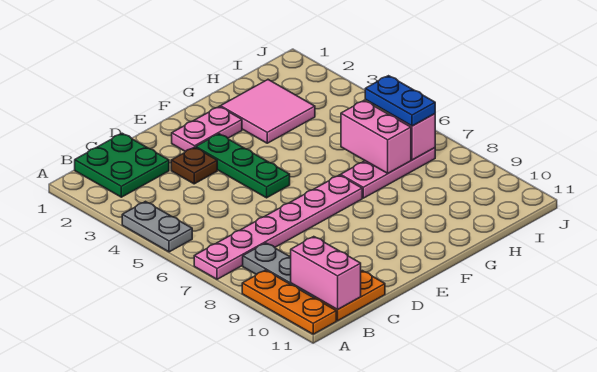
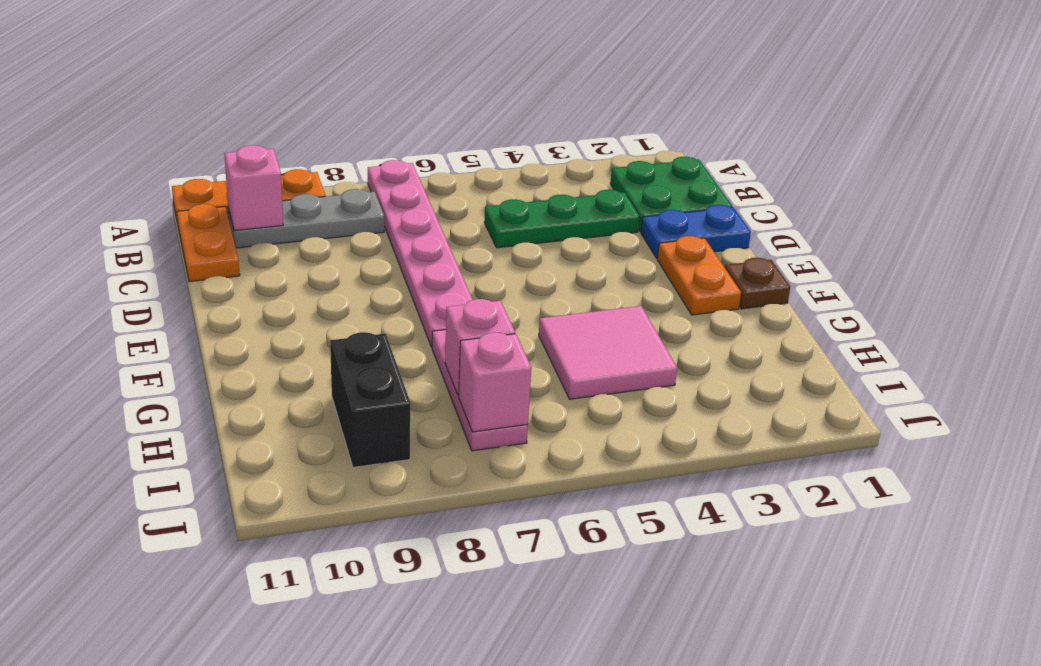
grey 1x2 plate [122,202,192,252] -> none
pink 1x2 brick [291,237,361,310] -> pink 1x1 brick [224,145,283,231]
brown 1x1 plate [171,147,217,184] -> brown 1x1 plate moved to [725,258,790,309]
pink 1x2 plate [172,107,242,152] -> orange 1x2 plate [657,236,741,315]
green 1x3 plate [196,134,290,198] -> green 1x3 plate moved to [484,190,639,248]
pink 2x2 tile [220,80,315,143] -> pink 2x2 tile moved to [539,306,677,399]
pink 1x2 brick [341,101,411,173] -> pink 1x1 brick [445,299,515,396]
none -> black 1x2 brick [330,332,410,467]
blue 1x2 plate [365,76,435,126] -> blue 1x2 plate moved to [641,205,751,258]

